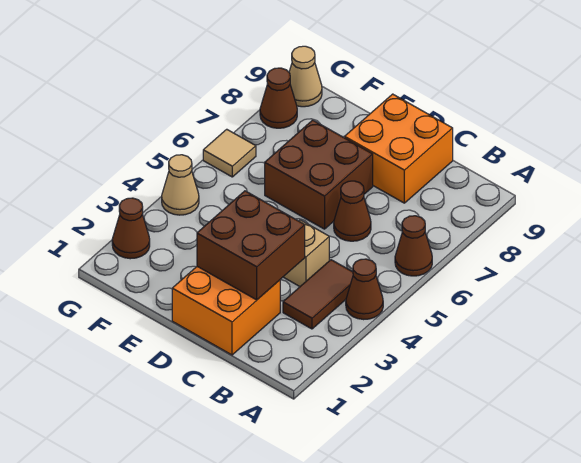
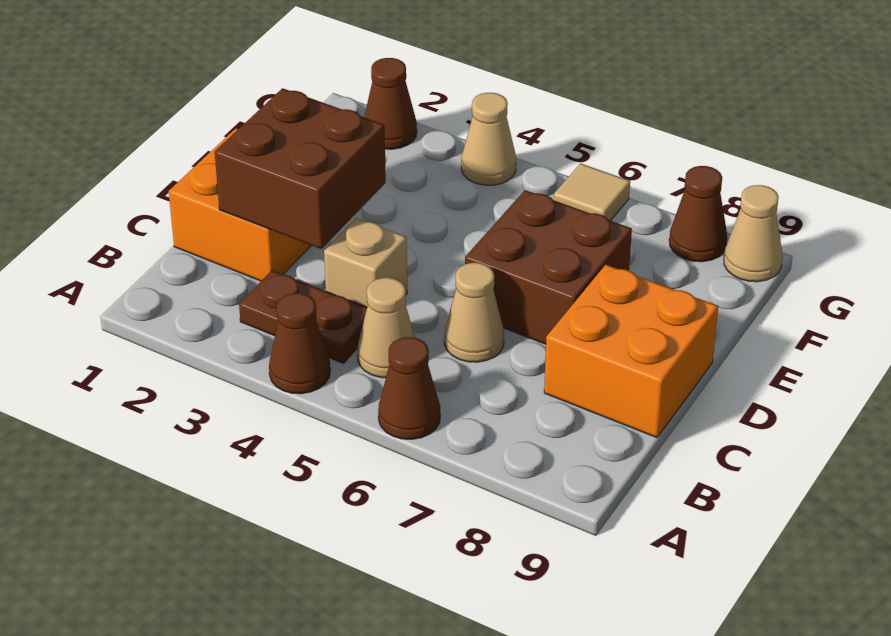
brown 1x2 tile [283,260,353,329] -> brown 1x2 plate [239,270,367,363]
none -> tan 1x1 cone [357,278,415,378]
brown 1x1 cone [334,181,371,241] -> tan 1x1 cone [444,263,504,362]

